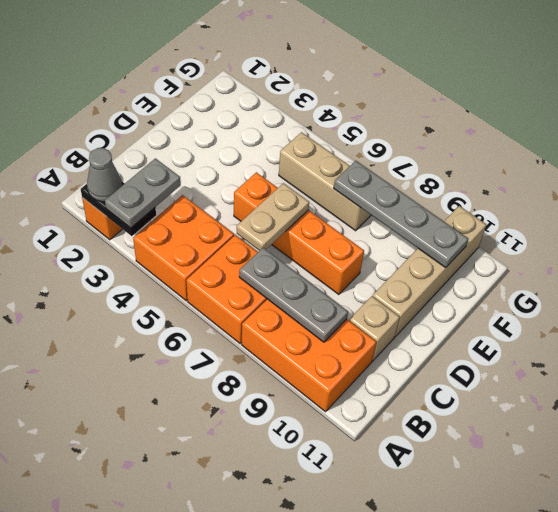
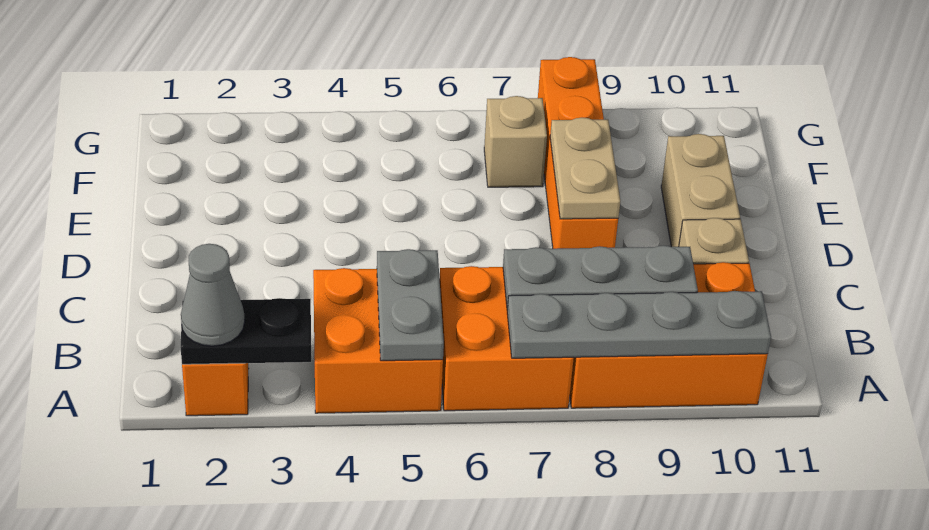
grey 1x2 plate [105,158,181,228] -> grey 1x2 plate moved to [377,249,444,361]
tan 1x2 plate [237,183,309,251] -> tan 1x2 plate moved to [550,118,620,219]
orange 1x4 brick [234,172,364,294] -> orange 1x4 brick turned to [538,57,618,249]
tan 1x4 brick [373,206,487,337] -> tan 1x2 brick [661,134,740,247]
tan 1x3 brick [279,132,371,231] -> tan 1x1 brick [484,96,547,187]
grey 1x4 plate [334,161,468,268] -> grey 1x4 plate moved to [507,291,771,358]

